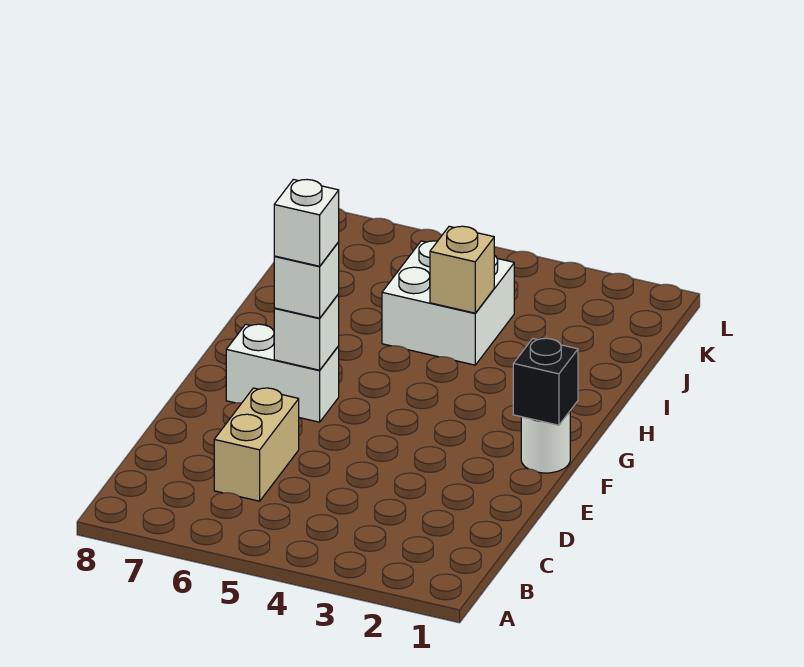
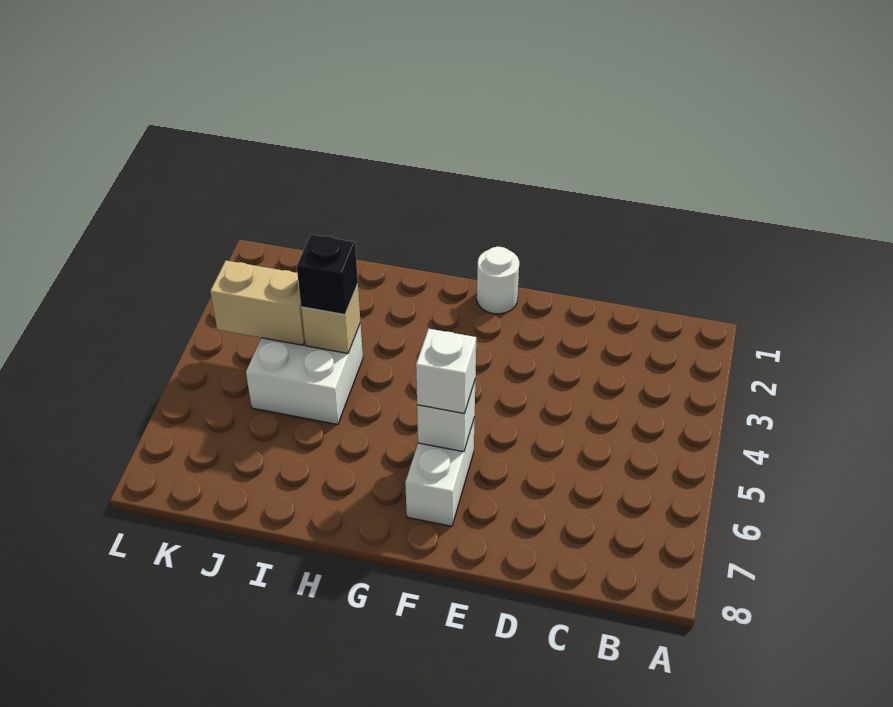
tan 1x2 brick [214,388,299,501] -> tan 1x2 brick moved to [210,261,305,345]
black 1x1 brick [513,338,578,425] -> black 1x1 brick moved to [297,235,358,315]
white 1x1 brick [274,179,339,266] -> none

